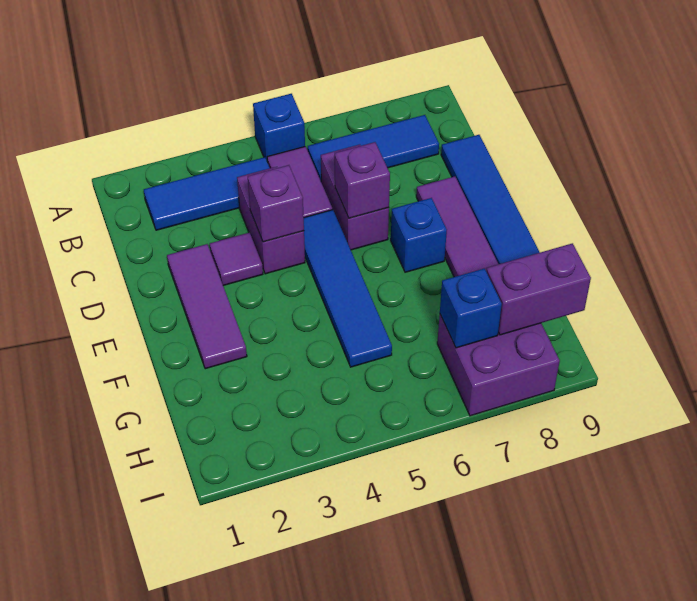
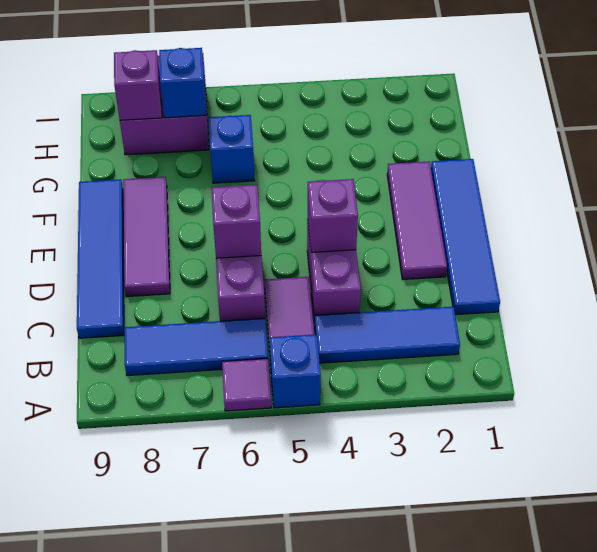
purple 1x1 tile [210,233,263,286] -> purple 1x1 tile moved to [222,359,271,411]
blue 1x4 tile [304,210,392,367] -> blue 1x4 tile moved to [431,159,500,315]
blue 1x1 brick [391,198,447,272] -> blue 1x1 brick moved to [209,115,254,183]
purple 1x2 brick [486,243,591,335] -> purple 1x1 brick [114,50,162,120]

